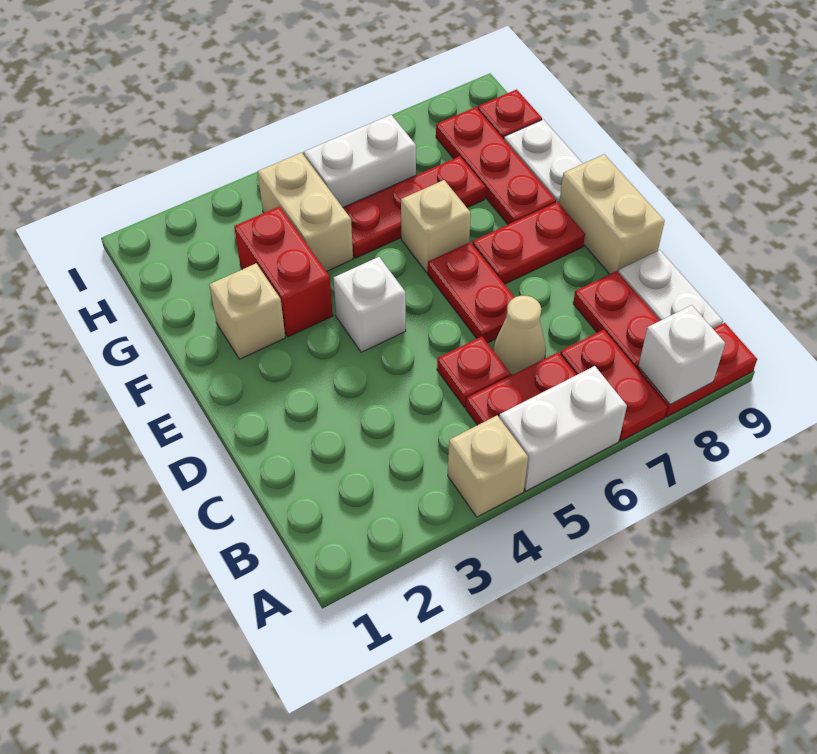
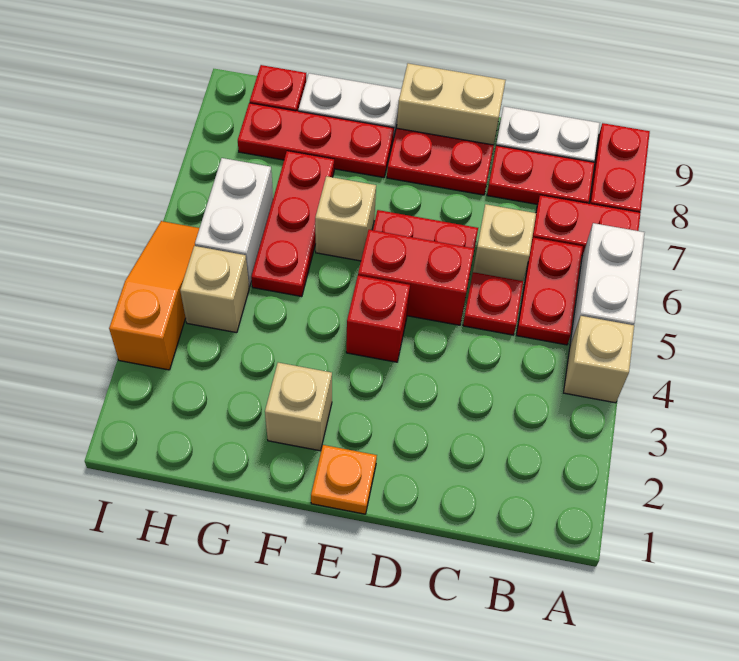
white 1x1 brick [638,305,725,405] -> none
tan 1x1 cone [494,296,546,375] -> tan 1x1 brick [473,204,536,281]
none -> orange 1x1 plate [311,445,377,514]
white 1x1 brick [334,257,406,352] -> red 1x1 brick [346,276,410,362]
red 1x2 plate [473,202,585,284] -> red 1x2 plate turned to [387,128,494,195]
red 1x2 brick [234,206,333,337] -> red 1x2 brick moved to [358,230,474,325]
tan 1x2 brick [258,153,353,271] -> tan 1x1 brick [180,246,249,333]
none -> orange 1x3 slope [109,221,199,370]

